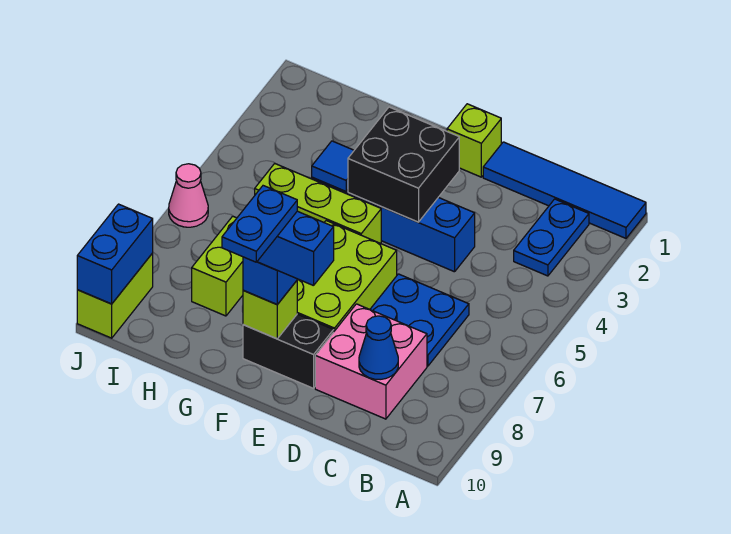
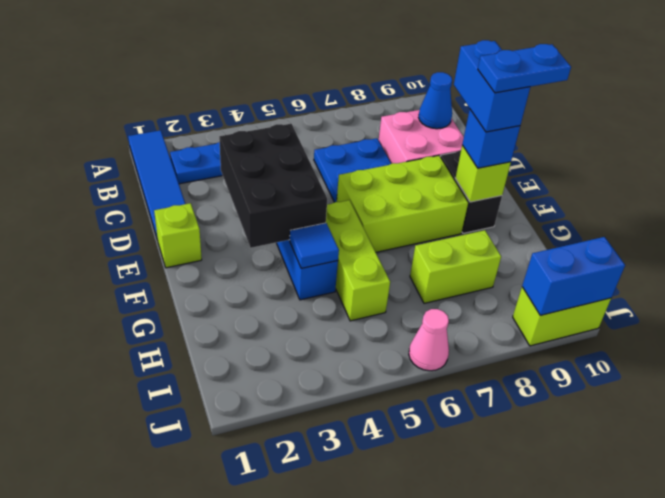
black 2x2 brick [348,107,459,222] -> black 2x3 brick [219,124,327,248]

